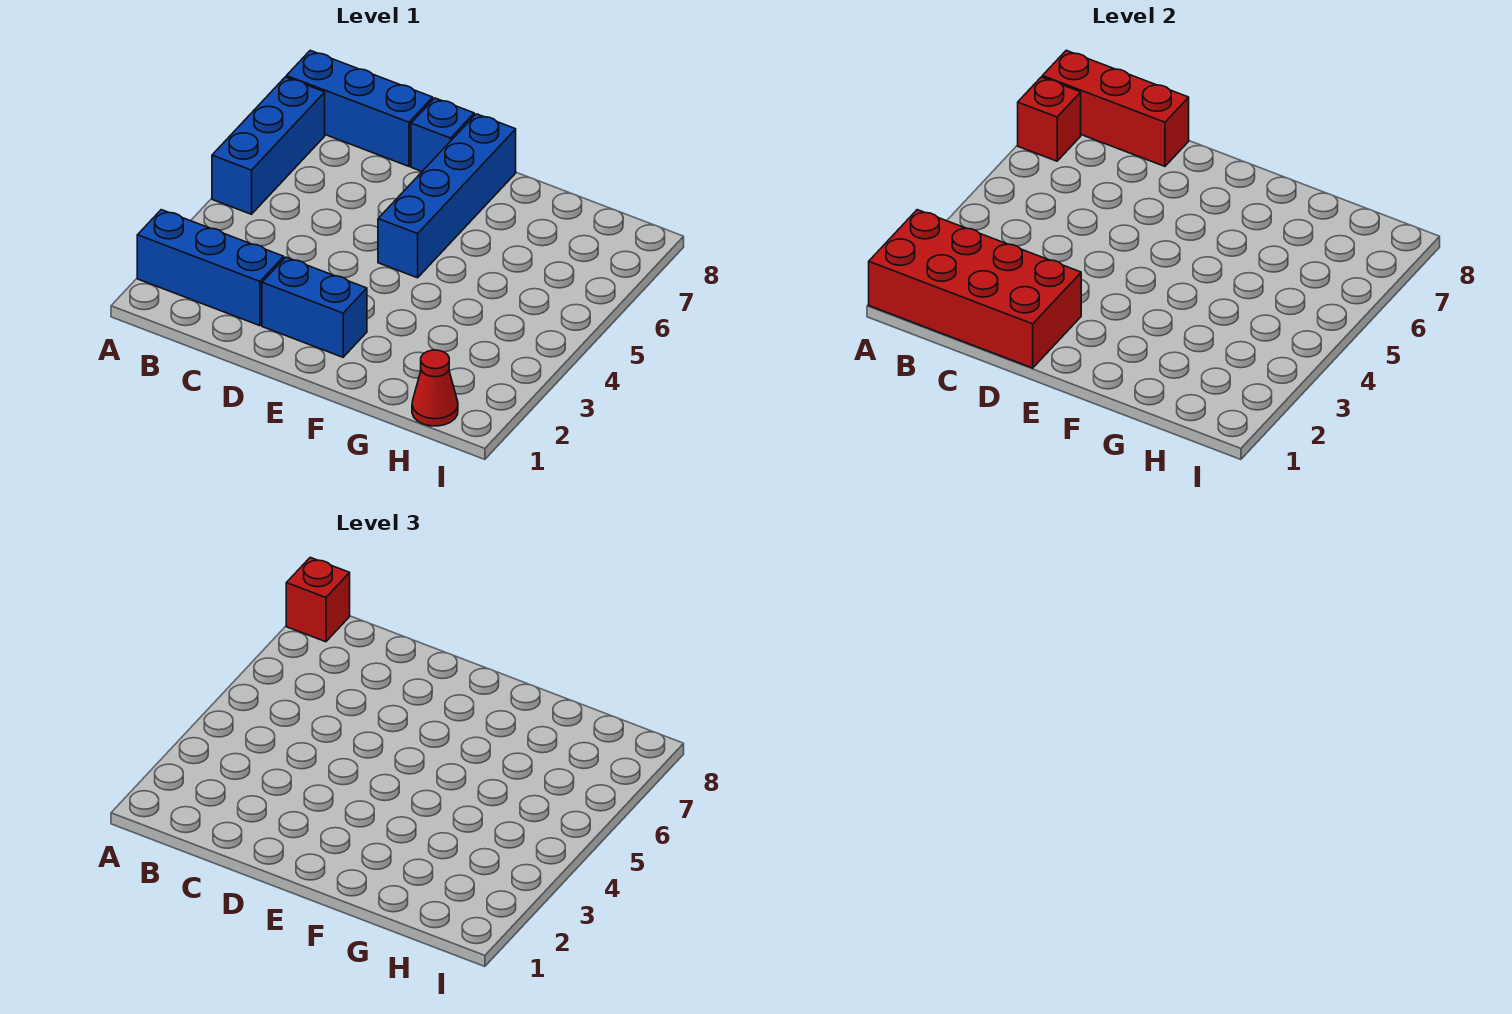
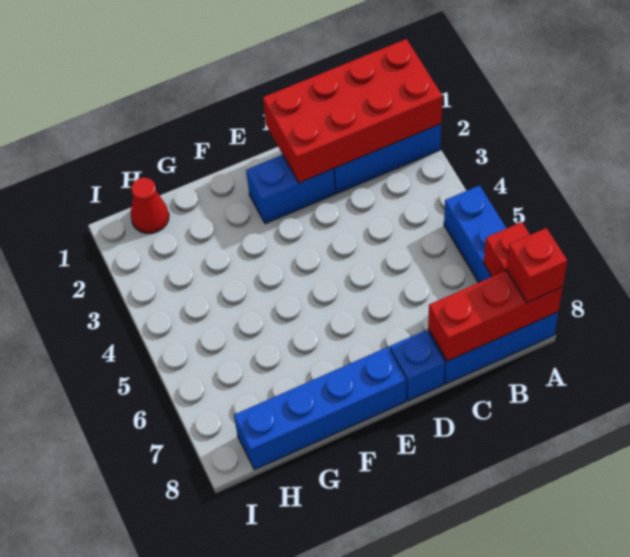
blue 1x4 brick [378,114,516,278] -> blue 1x4 brick turned to [234,347,406,470]

